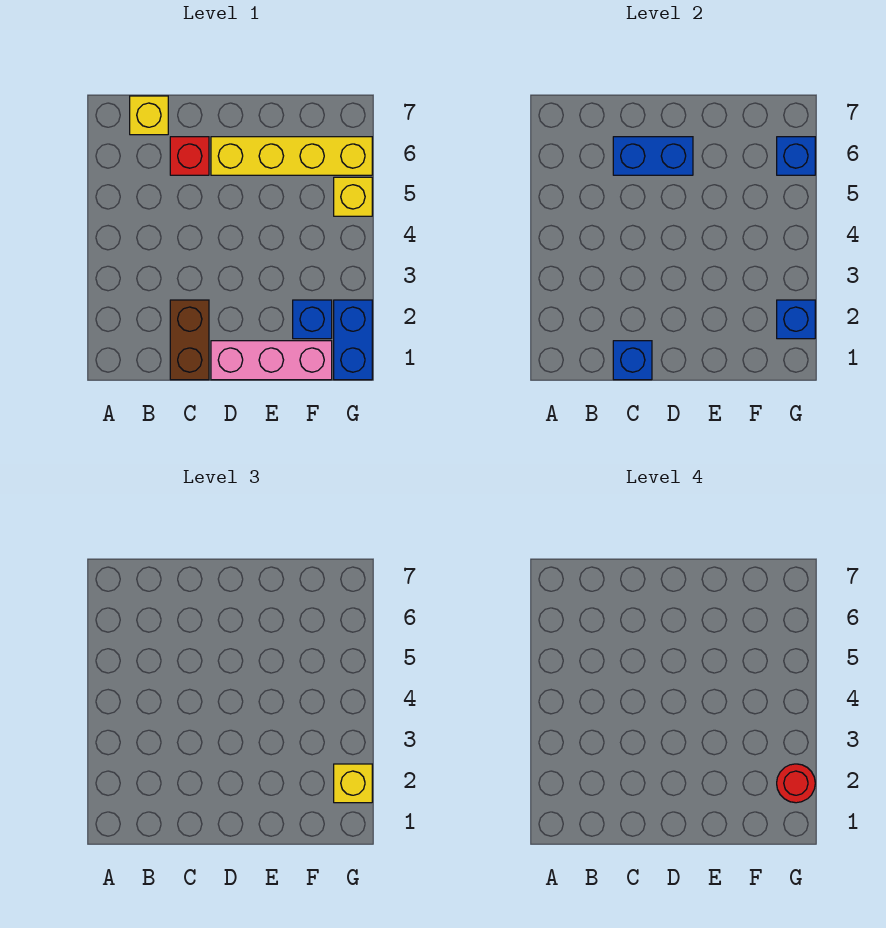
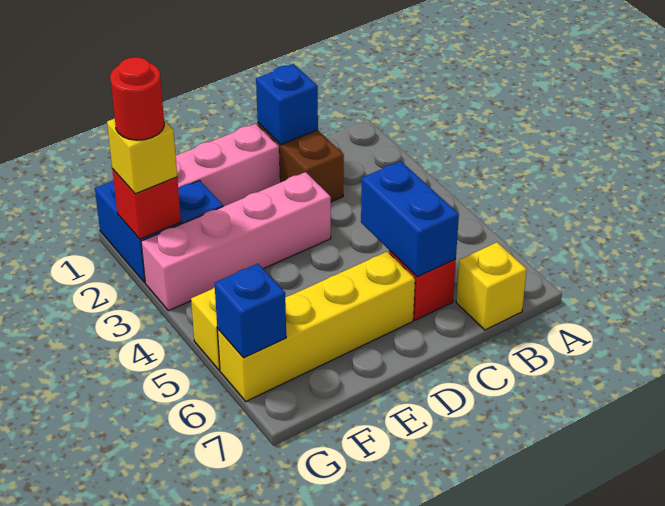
blue 1x2 brick [613,137,693,175] -> blue 1x2 brick turned to [361,161,459,277]
none -> pink 1x4 brick [141,172,331,311]
blue 1x1 brick [777,300,815,339] -> red 1x1 brick [112,169,181,239]

